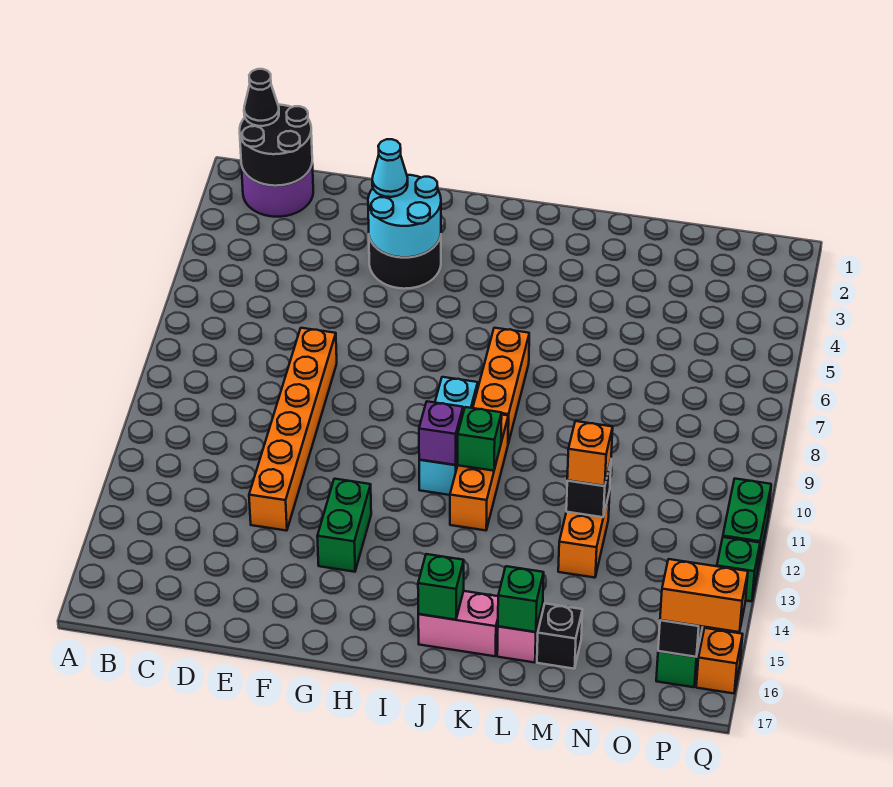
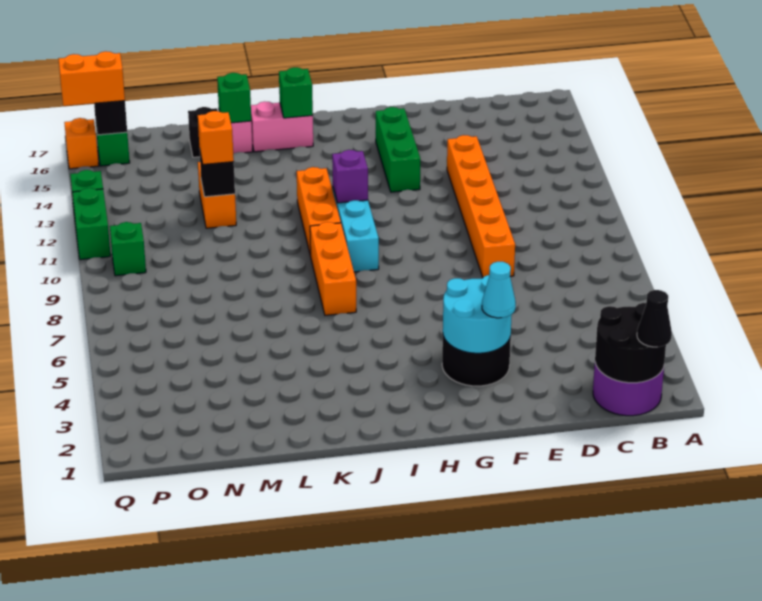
green 1x2 brick [317,479,371,572] -> green 1x3 brick [376,107,420,192]
green 1x1 brick [458,407,502,471] -> green 1x1 brick moved to [110,222,146,276]

